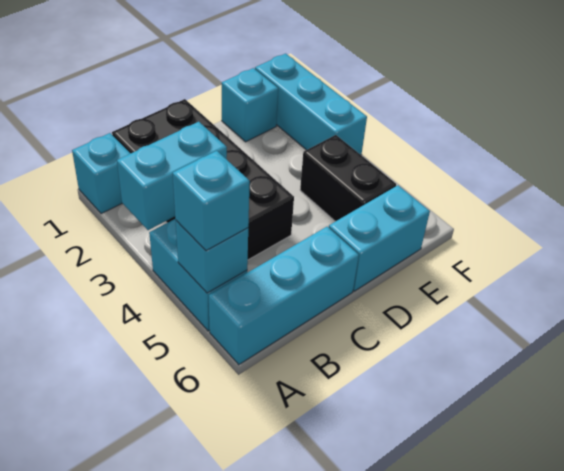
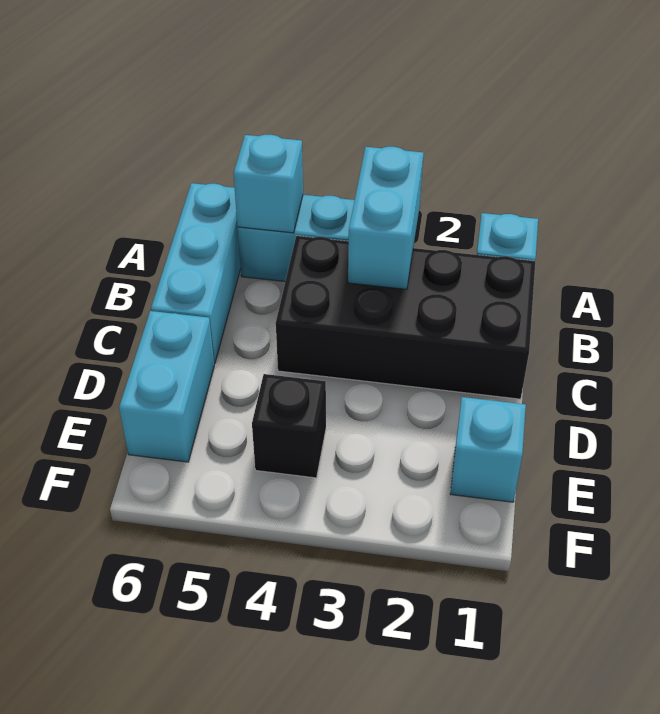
cyan 1x1 brick [173,151,250,251] -> none
black 1x2 brick [300,135,396,221] -> black 1x1 brick [252,374,326,478]
cyan 1x3 brick [255,54,367,155] -> none

